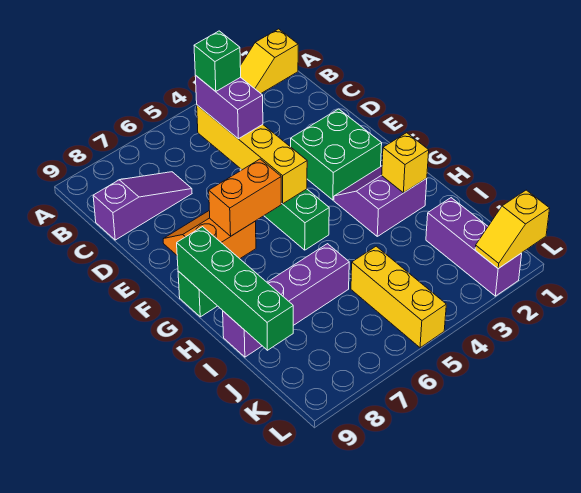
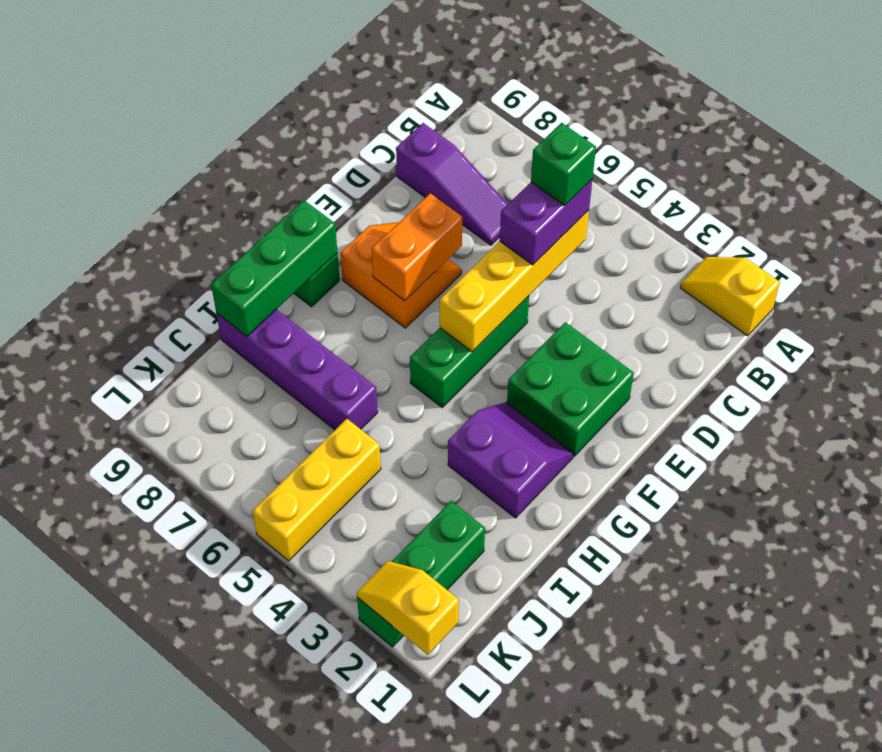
orange 1x2 brick [209,159,281,236] -> orange 1x2 brick turned to [372,193,462,301]
green 1x4 brick [177,227,293,350] -> green 1x3 brick [211,200,337,336]
yellow 1x1 brick [382,133,429,193] -> none
purple 1x3 brick [426,198,522,296] -> green 1x3 brick [357,501,485,647]

